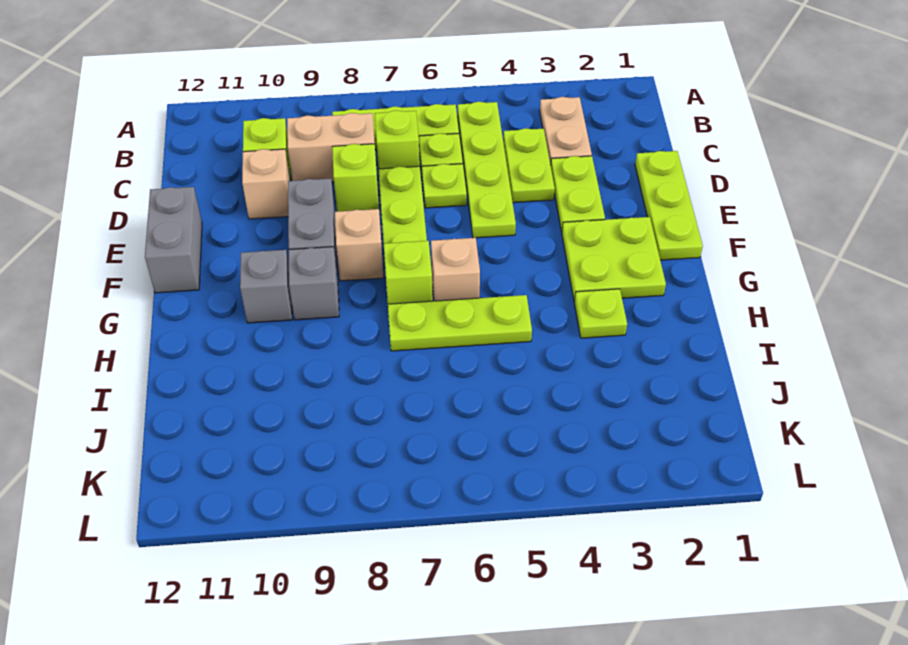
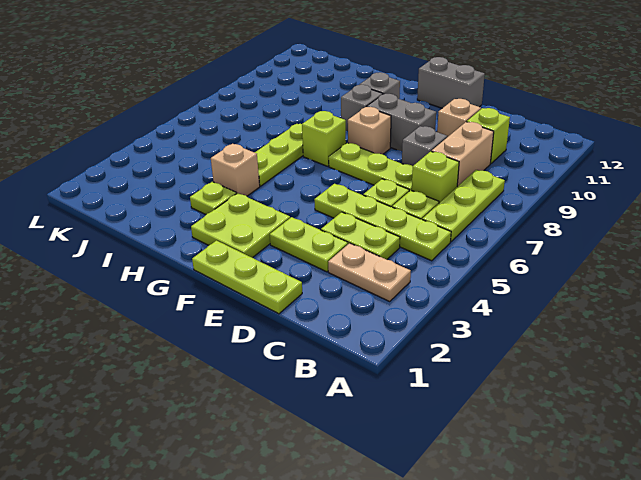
lime 1x1 brick [332,144,379,212] -> grey 1x1 brick [402,126,447,166]
tan 1x1 brick [431,238,480,301] -> tan 1x1 brick moved to [211,144,260,196]

